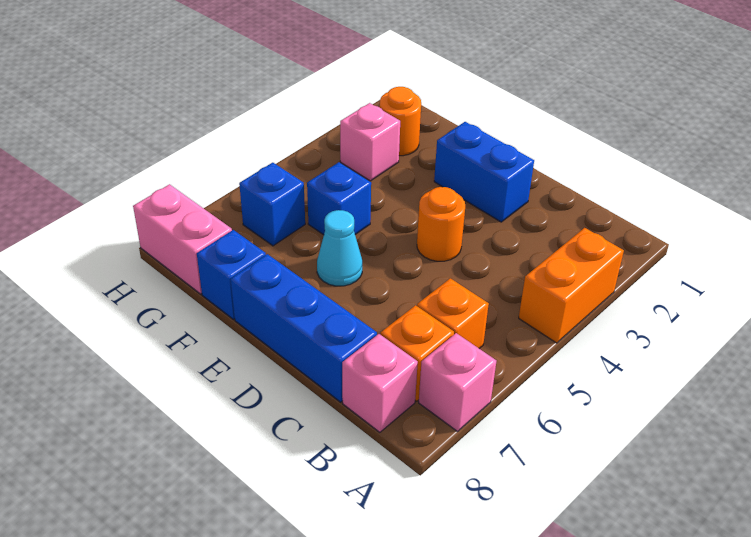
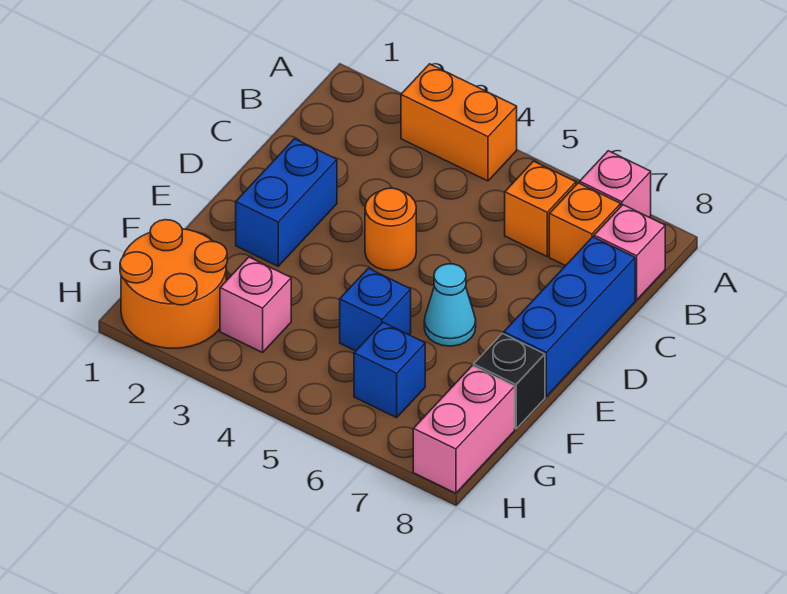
blue 1x1 brick [197,230,266,319] -> black 1x1 brick [474,334,545,429]
orange 1x1 round brick [380,87,421,156] -> orange 2x2 round brick [120,220,227,348]

